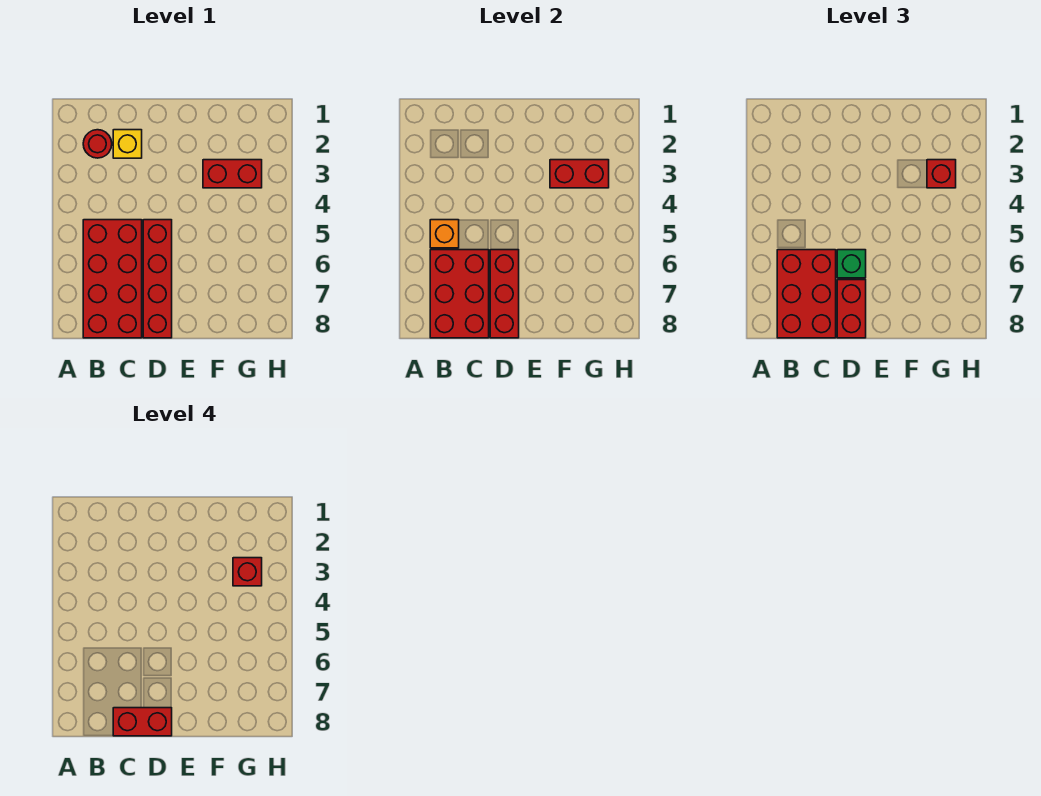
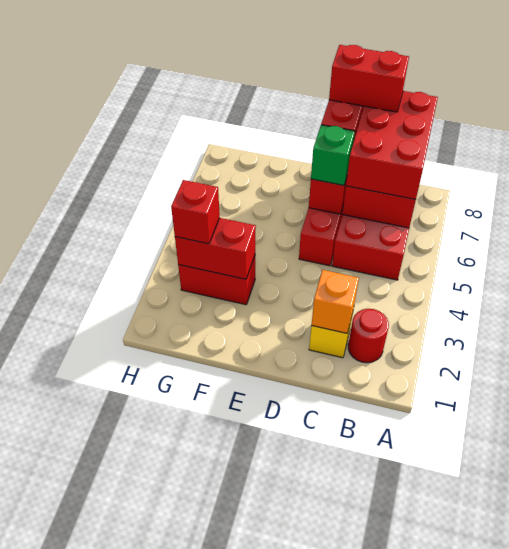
orange 1x1 brick [430,220,459,248] -> orange 1x1 brick moved to [311,270,359,333]
red 1x1 brick [233,558,262,586] -> none

